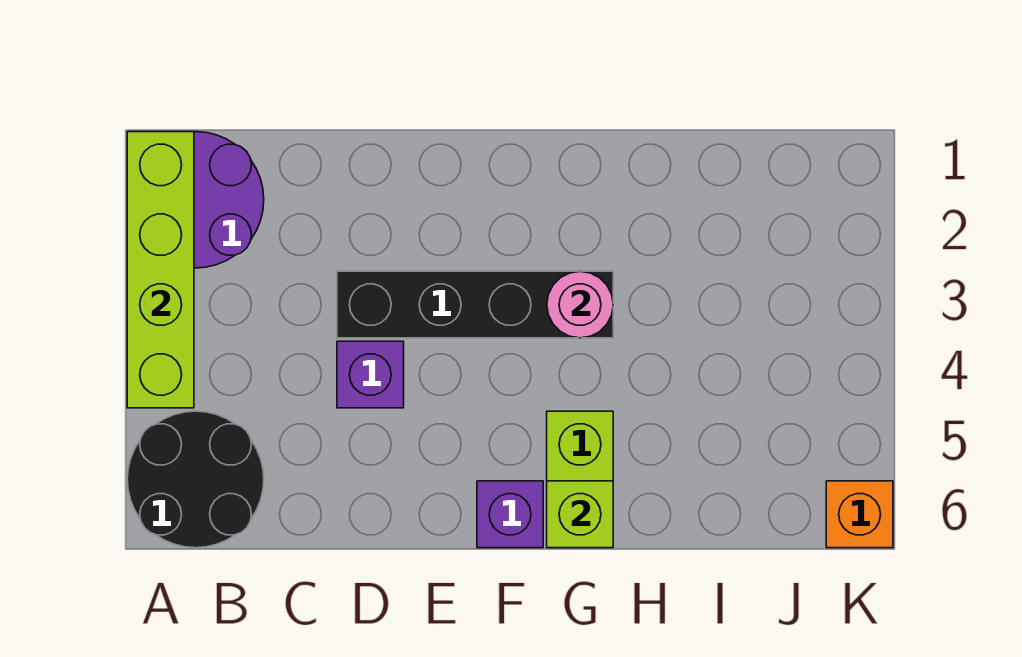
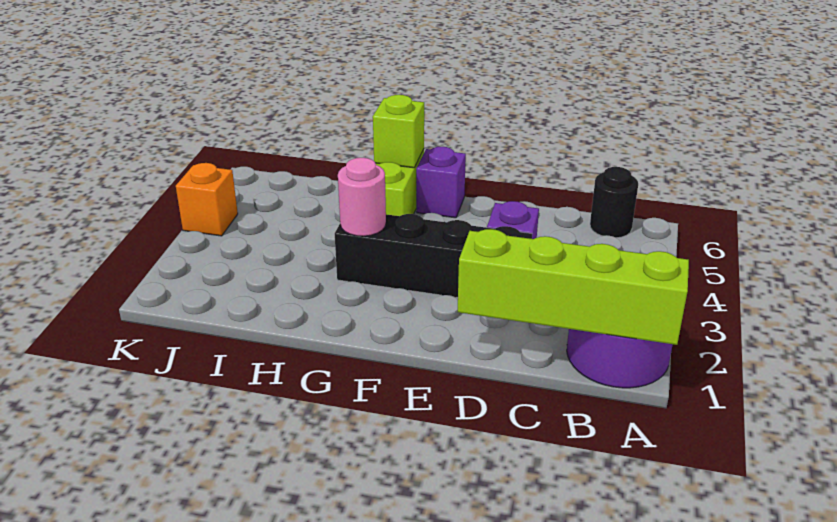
lime 1x4 brick [127,132,194,408] -> lime 1x4 brick turned to [458,229,689,345]
black 2x2 round brick [127,411,264,548] -> black 1x1 round brick [590,167,638,238]
orange 1x1 brick [826,481,893,548] -> orange 1x1 brick moved to [176,163,238,236]

